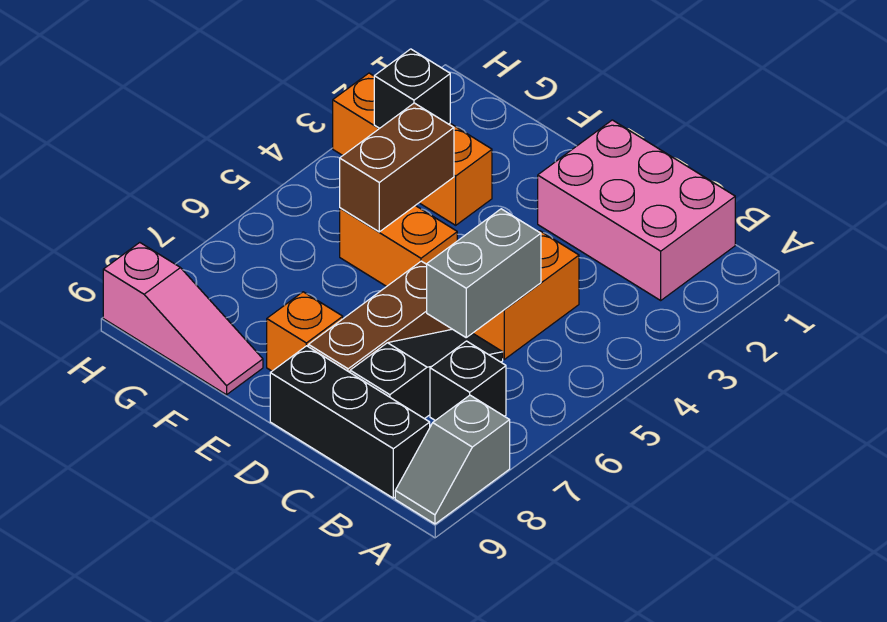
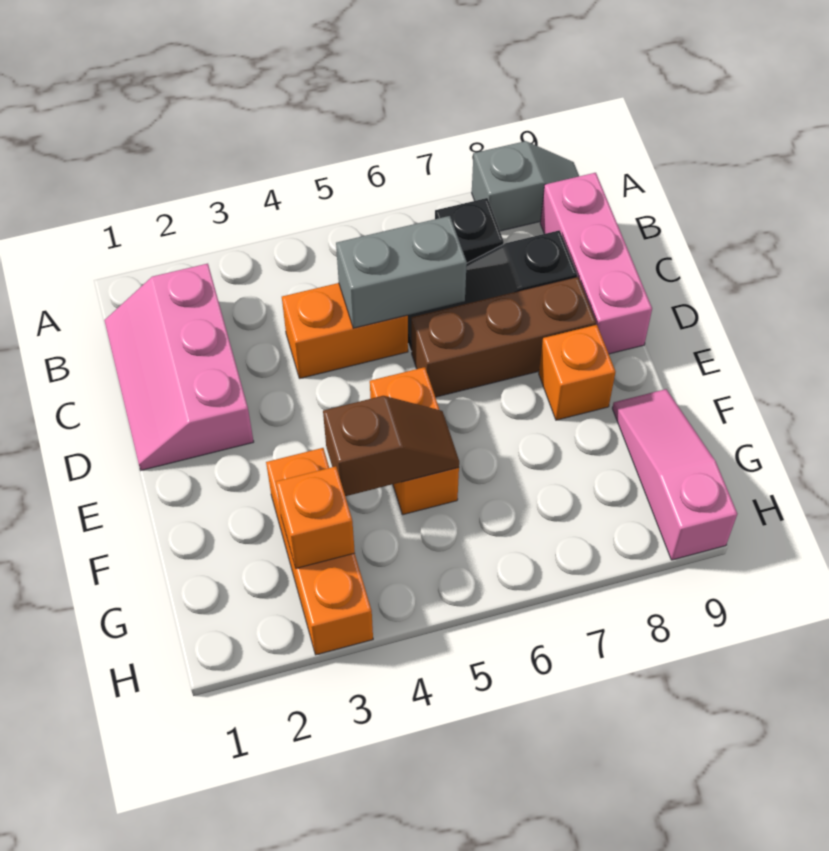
pink 2x3 brick [538,120,735,300] -> pink 2x3 slope [104,264,254,470]
black 1x3 brick [270,346,430,498] -> pink 1x3 brick [540,173,652,354]
brown 1x2 brick [340,103,454,232] -> brown 1x2 slope [323,396,459,496]
black 1x1 brick [374,49,450,128] -> orange 1x1 brick [276,466,355,568]

